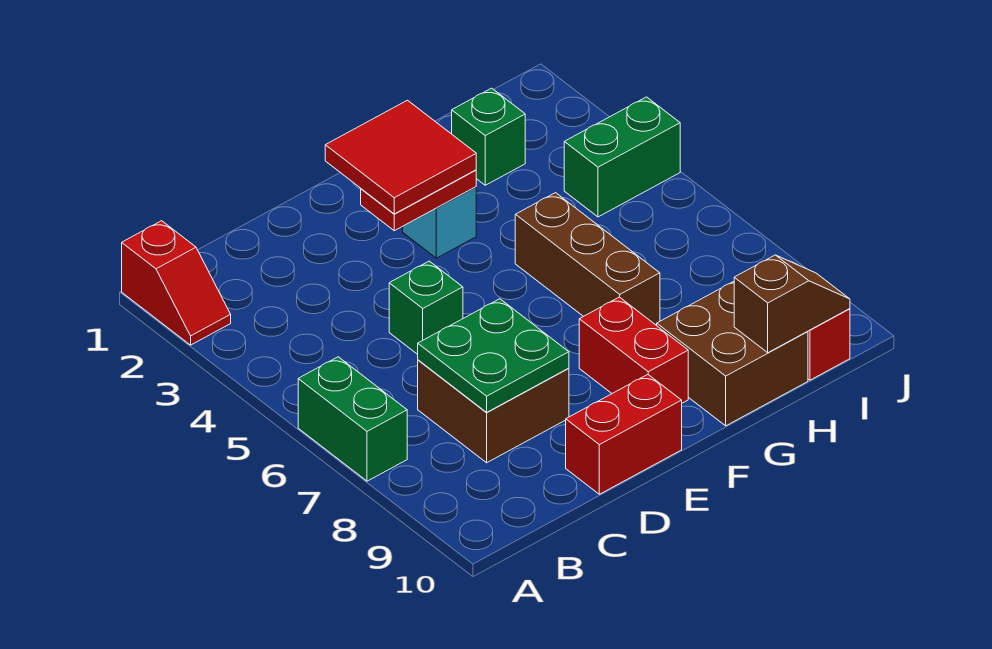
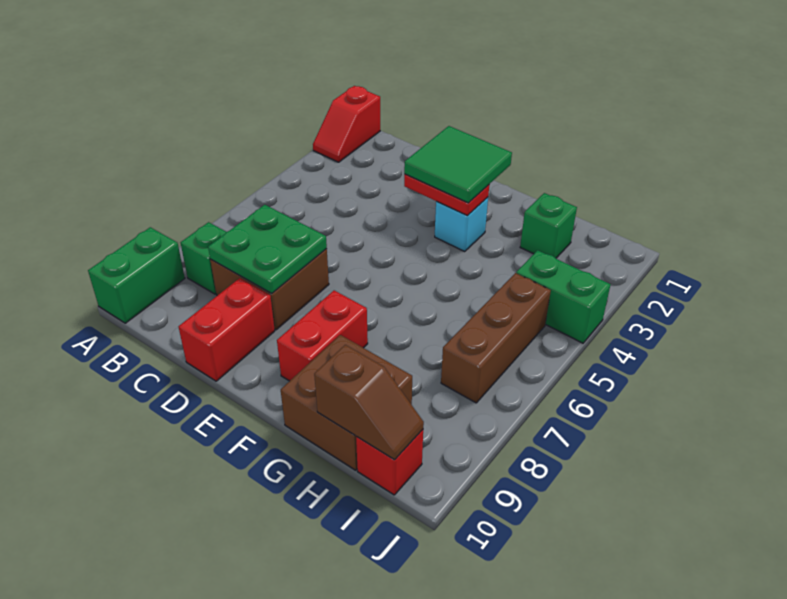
green 1x2 brick [298,357,407,481] -> green 1x2 brick moved to [88,227,185,323]
green 1x1 brick [389,261,463,354] -> green 1x1 brick moved to [181,222,226,294]
red 1x2 brick [566,375,682,494] -> red 1x2 brick turned to [179,278,275,381]
red 2x2 tile [325,100,476,214] -> green 2x2 tile [404,126,512,203]
brown 1x3 brick [515,193,660,325] -> brown 1x3 brick moved to [441,273,551,403]

